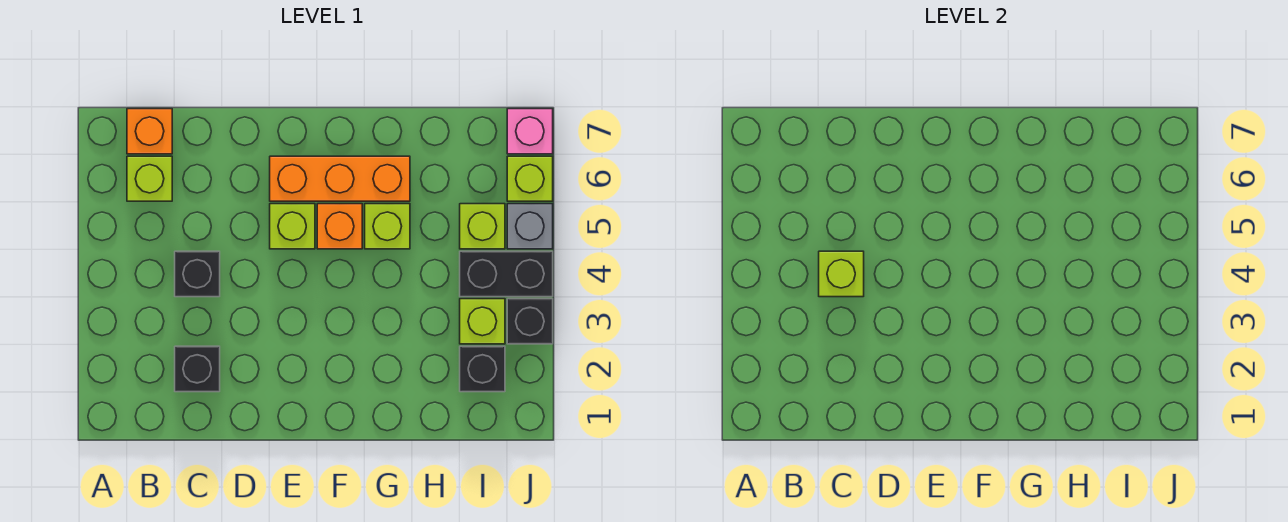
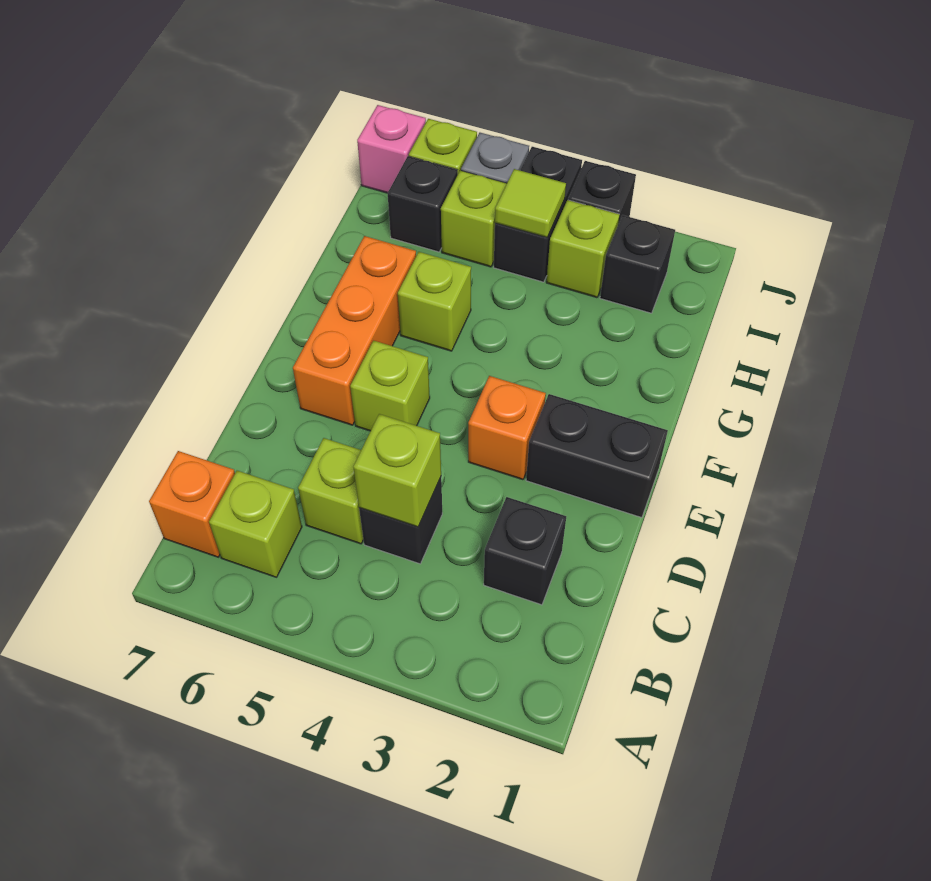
none -> lime 1x1 brick [298,438,363,544]
none -> black 1x2 brick [526,394,668,518]
orange 1x1 brick [317,204,362,249] -> orange 1x1 brick moved to [468,376,546,480]
none -> lime 1x1 tile [495,169,566,237]
none -> black 1x1 brick [388,156,458,252]

